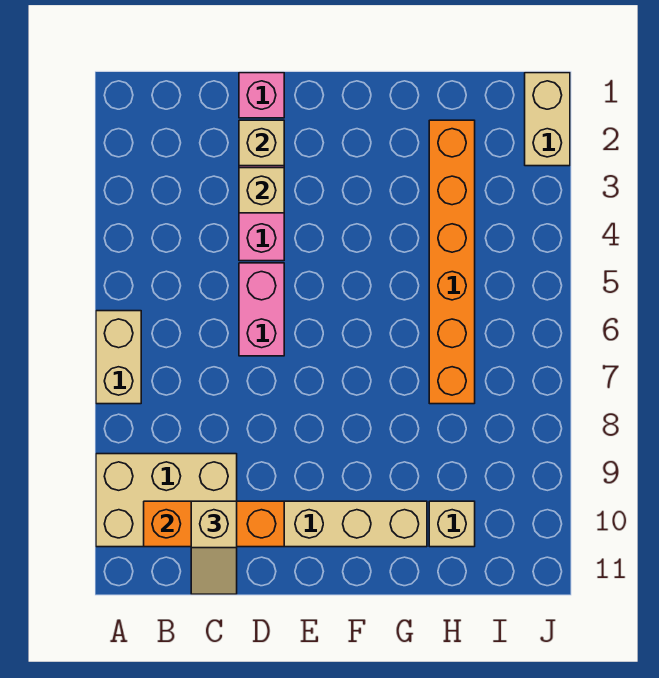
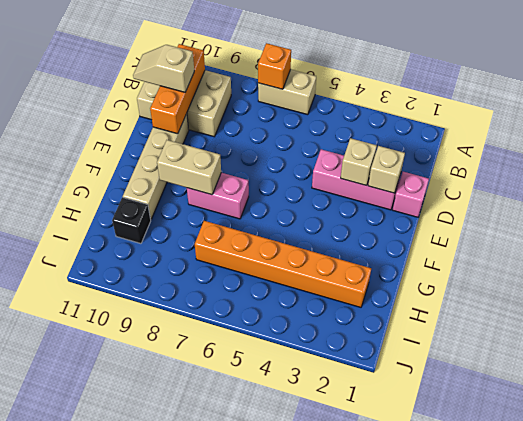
none -> orange 1x1 brick [258,43,291,89]
tan 2x3 brick [96,454,237,547] -> tan 2x3 brick turned to [137,70,231,137]
pink 1x2 brick [239,263,284,356] -> pink 1x2 brick moved to [187,173,249,219]
tan 1x1 brick [429,501,475,547] -> black 1x1 brick [112,197,151,244]
tan 1x2 brick [525,73,570,166] -> tan 1x2 brick moved to [157,140,221,195]

